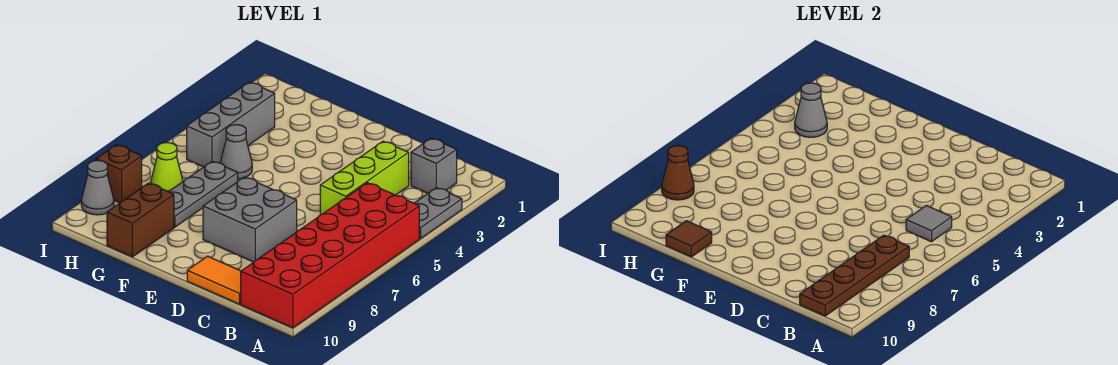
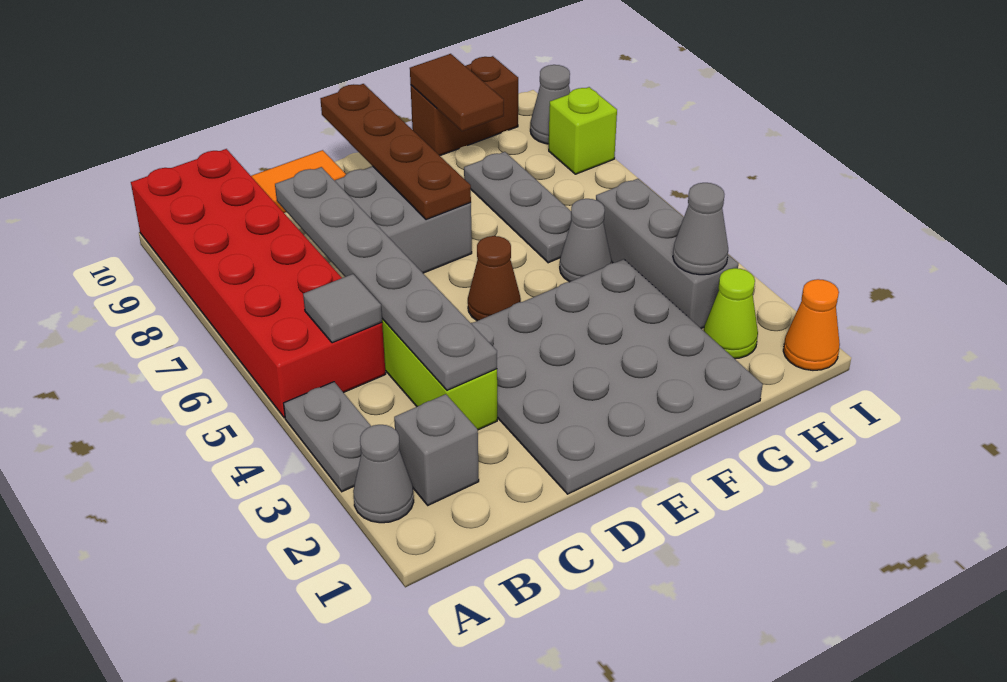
none -> grey 1x1 cone [353,425,414,523]
brown 1x4 plate [800,235,909,316] -> brown 1x4 plate moved to [321,84,471,220]
none -> grey 1x6 plate [275,167,497,390]
none -> grey 4x4 plate [471,259,763,494]
brown 1x2 brick [107,183,174,257] -> brown 1x2 brick turned to [411,56,518,156]
brown 1x1 tile [666,221,712,257] -> brown 1x2 tile [410,54,504,131]
lime 1x1 cone [151,143,183,192] -> lime 1x1 cone moved to [704,268,758,359]
none -> orange 1x1 cone [783,279,840,370]
brown 1x1 brick [96,145,142,203] -> lime 1x1 brick [549,87,617,174]
brown 1x1 cone [662,146,694,200] -> brown 1x1 cone moved to [468,236,521,321]

